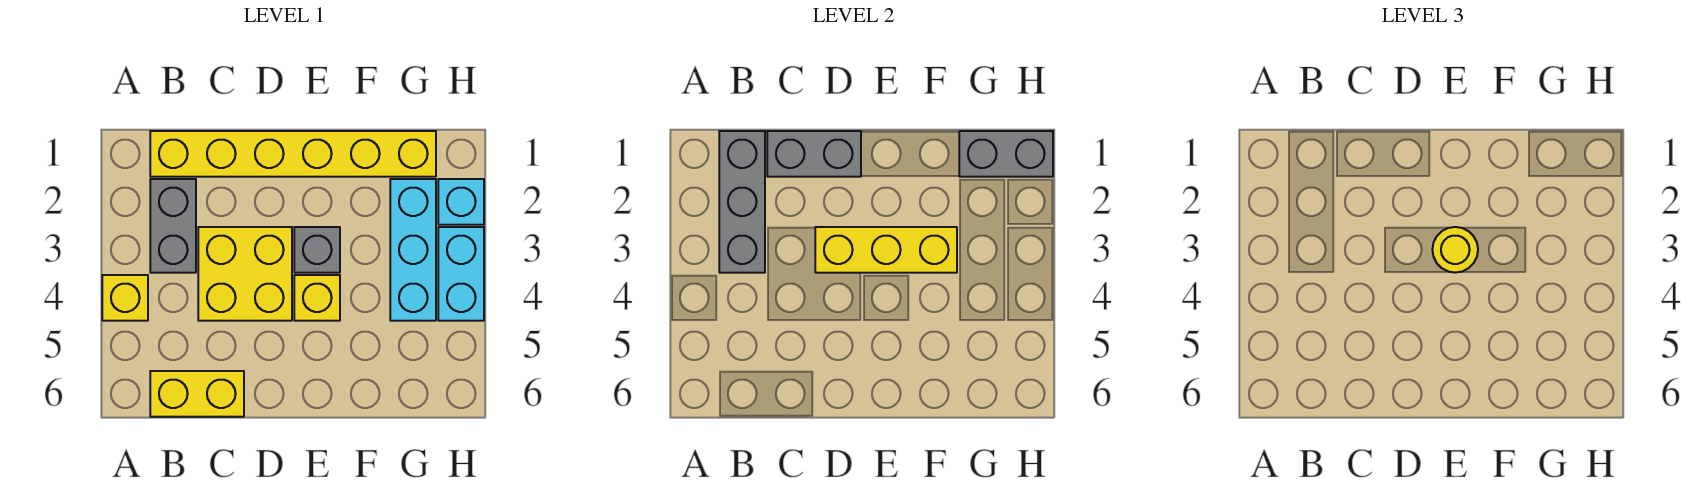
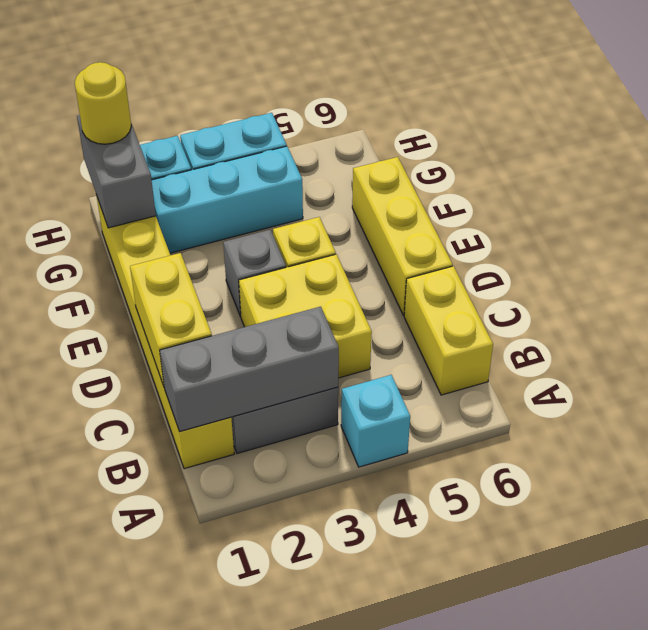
yellow 1x1 brick [102,275,148,321] -> cyan 1x1 brick [341,375,410,467]
grey 1x2 brick [767,131,861,177] -> yellow 1x2 brick [130,253,212,386]
yellow 1x3 brick [815,227,957,273] -> yellow 1x3 brick moved to [352,157,453,315]
yellow 1x1 round brick [1432,227,1478,273] -> yellow 1x1 round brick moved to [75,62,131,144]

